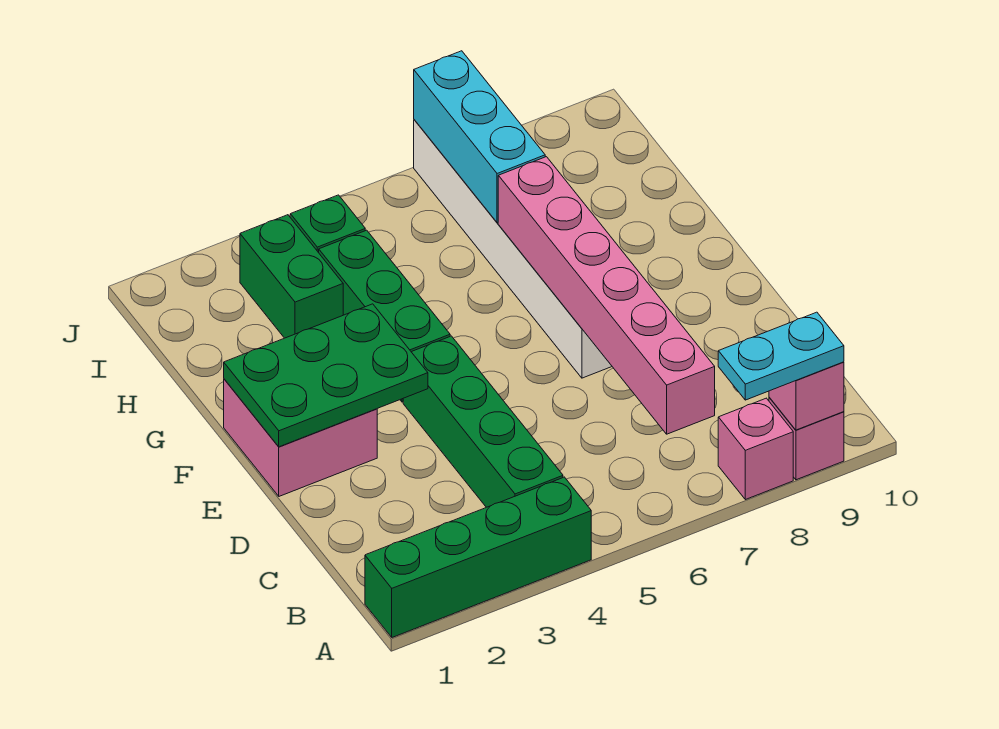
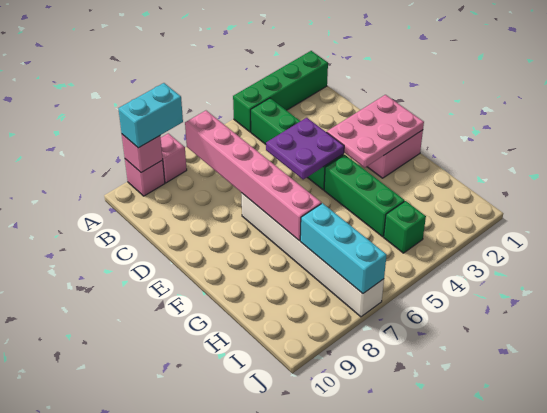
cyan 1x2 plate [718,312,844,400] -> cyan 1x2 brick [118,83,183,148]
none -> purple 2x2 plate [266,118,344,179]
green 2x3 plate [224,304,428,447] -> pink 2x3 plate [327,95,424,168]
green 1x2 brick [240,215,343,338] -> none

